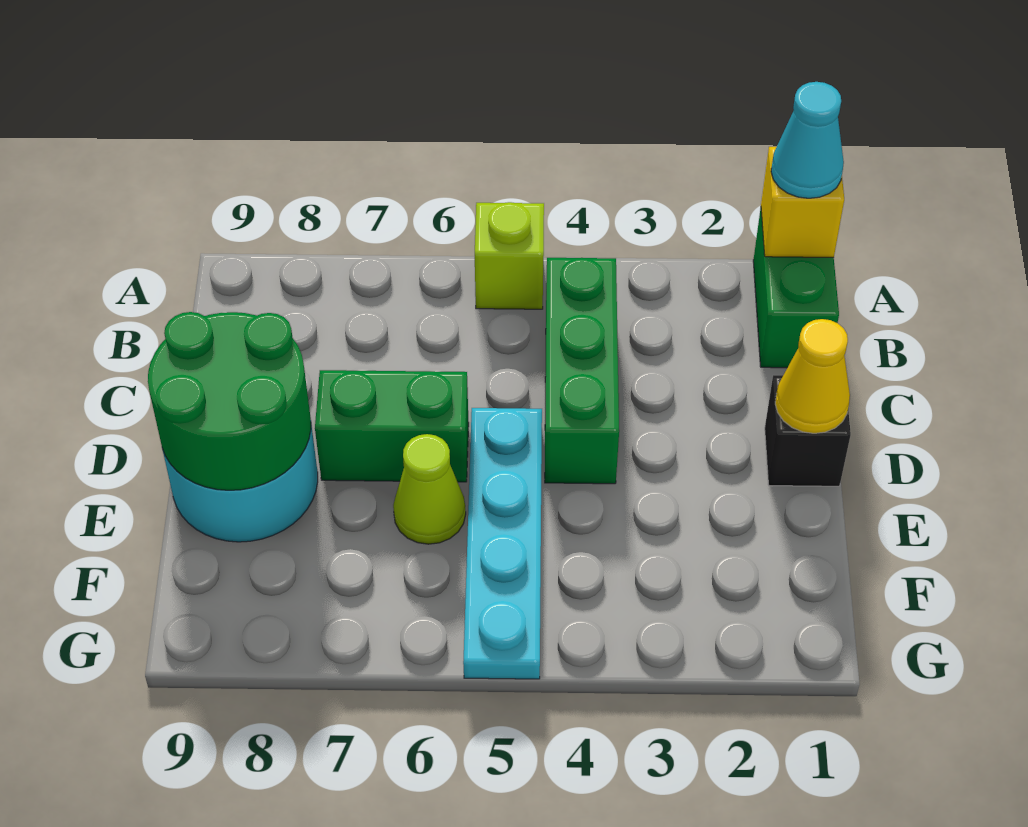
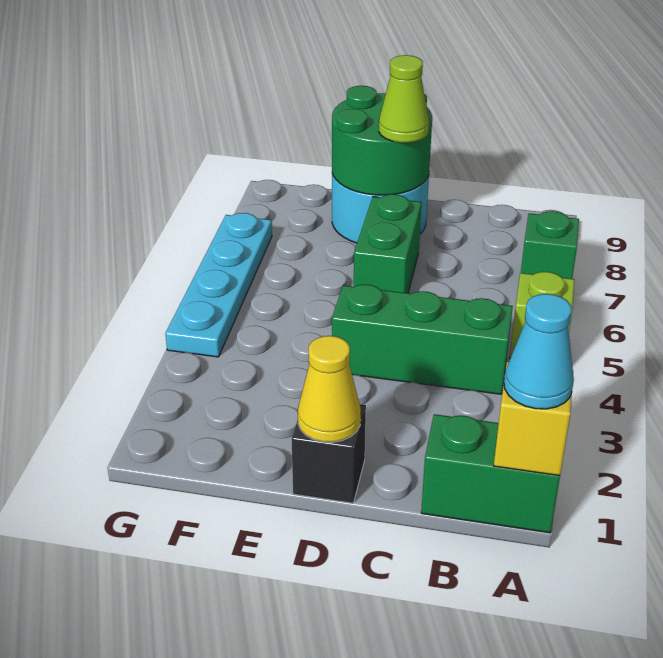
none -> green 1x1 brick [521,211,579,279]
cyan 1x4 plate [463,408,542,679] -> cyan 1x4 plate turned to [165,213,272,357]
lime 1x1 cone [393,434,466,544] -> lime 1x1 cone moved to [379,55,429,143]

